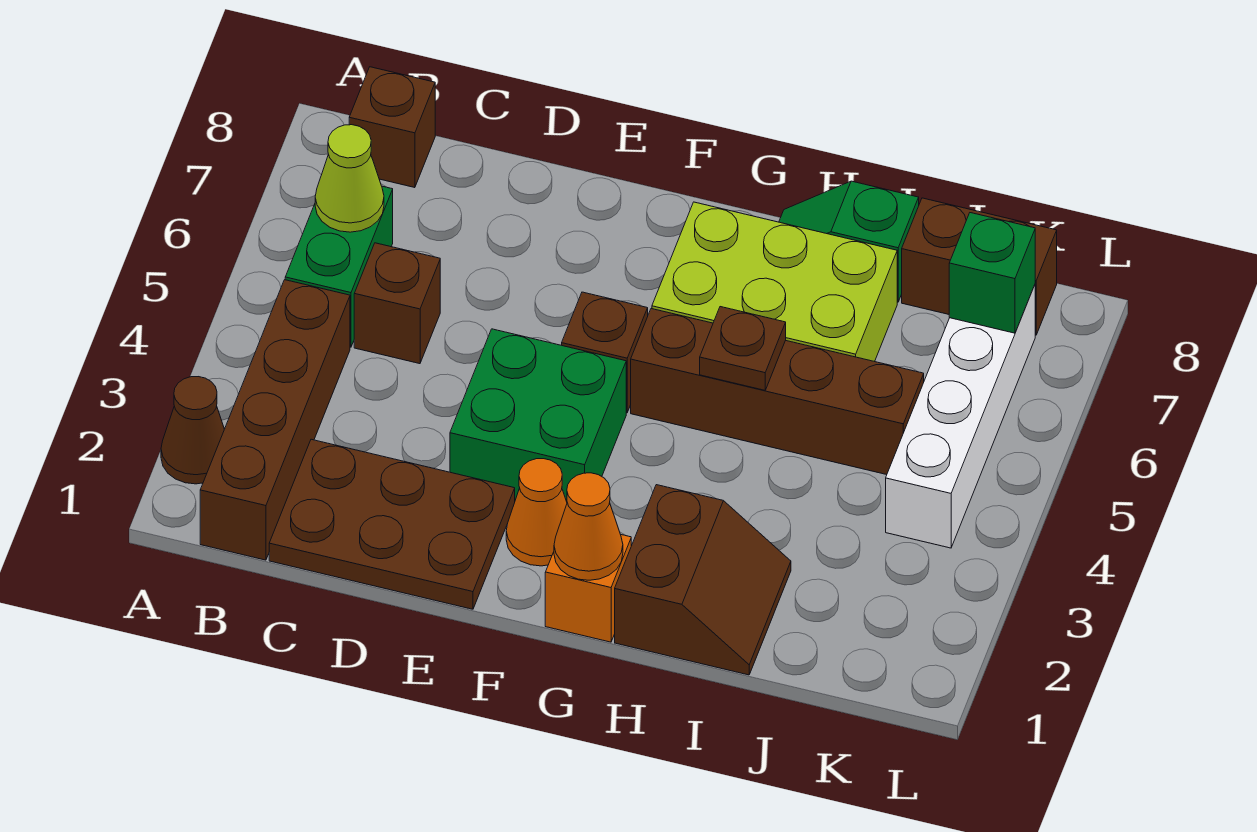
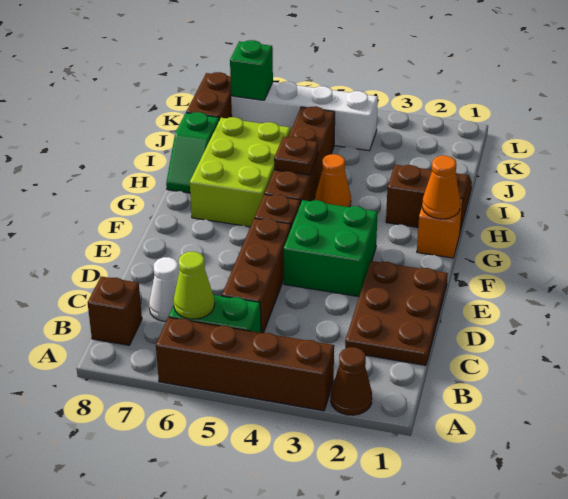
brown 1x4 brick [200,280,350,560] -> brown 1x4 brick moved to [156,317,334,411]
brown 1x1 brick [354,243,440,364] -> brown 1x3 brick [222,218,291,333]
none -> white 1x1 cone [149,257,179,321]
orange 1x1 cone [506,459,567,566] -> orange 1x1 cone moved to [315,154,351,207]

